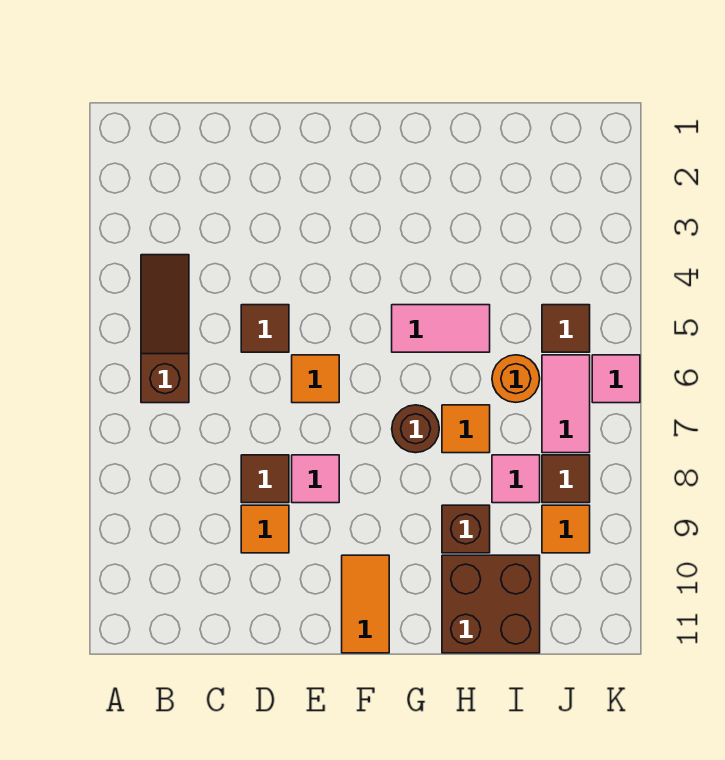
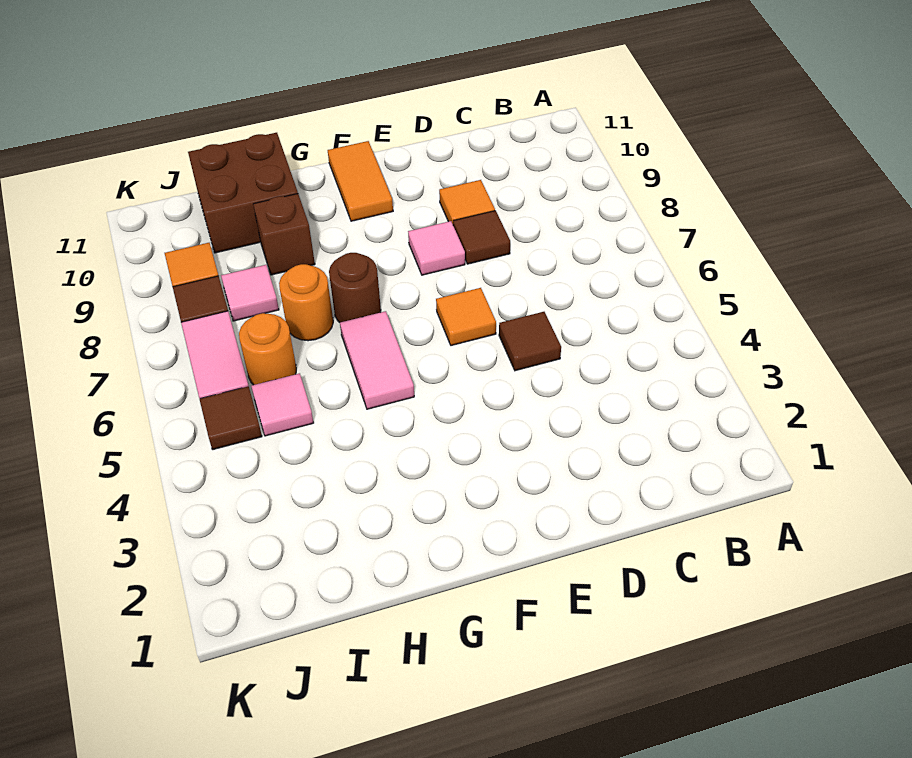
brown 1x3 slope [141,255,189,403] -> none
pink 1x2 tile [392,305,490,352] -> pink 1x2 tile turned to [340,311,414,409]
orange 1x1 tile [442,405,490,453] -> orange 1x1 round brick [279,264,333,341]
pink 1x1 tile [592,355,640,403] -> pink 1x1 tile moved to [251,373,314,436]

